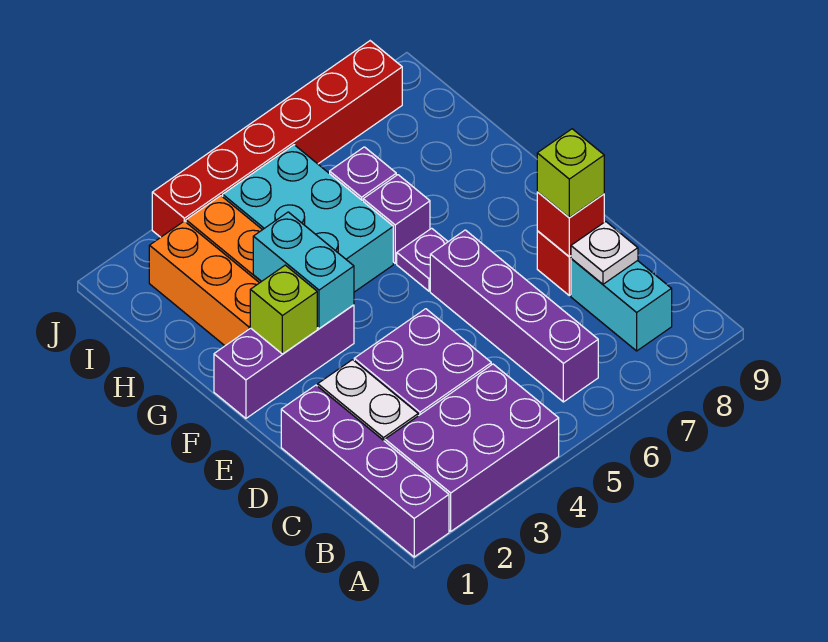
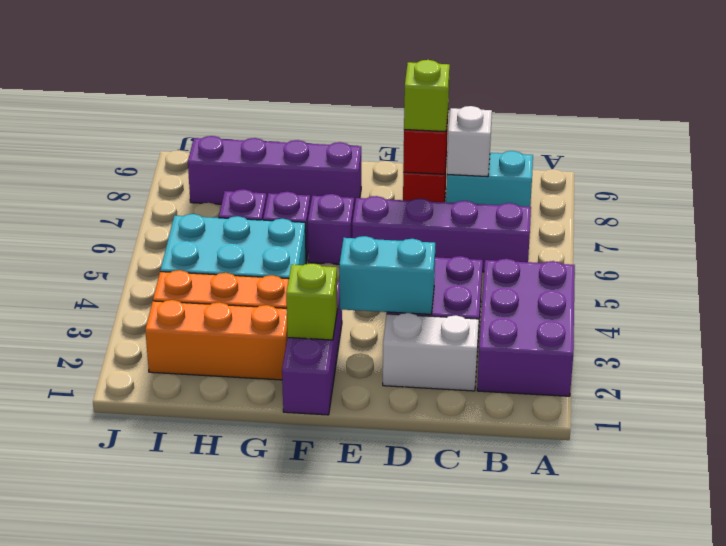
purple 1x4 brick [281,385,449,557] -> purple 1x4 brick moved to [188,136,361,208]
white 1x1 plate [571,222,638,284] -> white 1x1 brick [447,106,492,177]
cyan 1x2 brick [253,212,354,329] -> cyan 1x2 brick moved to [339,236,435,314]
purple 1x1 plate [397,228,448,291] -> purple 1x1 brick [308,194,354,264]
red 1x6 brick [152,41,402,237] -> none

